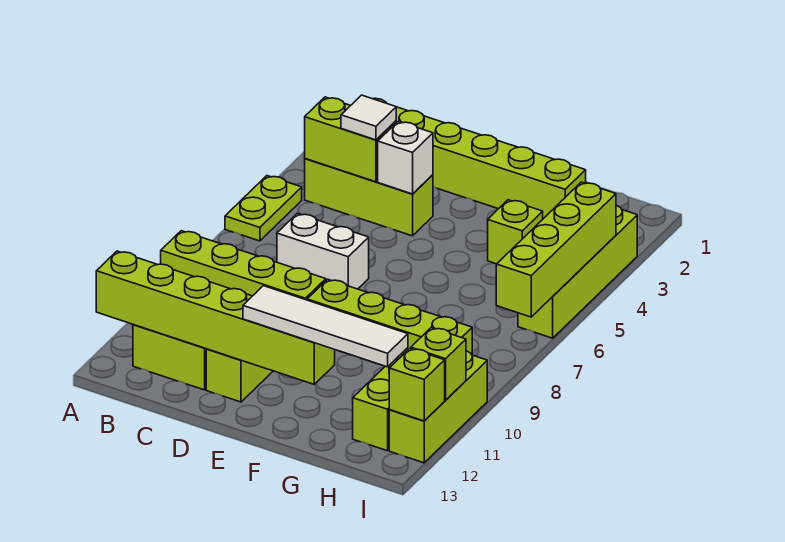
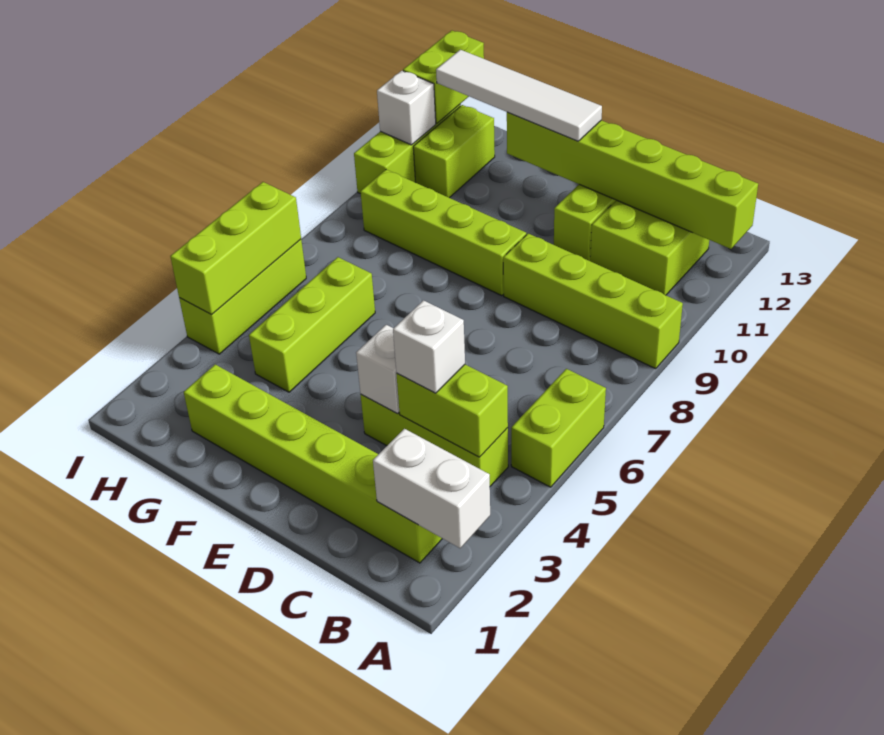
lime 1x2 plate [225,176,302,241] -> lime 1x2 brick [511,369,606,487]
white 1x1 tile [341,95,396,140] -> white 1x1 brick [393,300,465,393]
white 1x2 brick [277,213,369,289] -> white 1x2 brick moved to [373,429,490,548]
lime 1x1 brick [488,200,543,264] -> lime 1x3 brick [249,257,375,392]
lime 1x4 brick [518,205,637,338] -> lime 1x3 brick [179,239,306,354]
lime 1x4 brick [496,182,616,317] -> lime 1x3 brick [170,182,301,315]
lime 1x1 brick [411,328,466,400] -> white 1x1 brick [377,71,436,145]
lime 1x1 brick [389,348,445,421] -> lime 1x2 brick [403,31,484,123]

